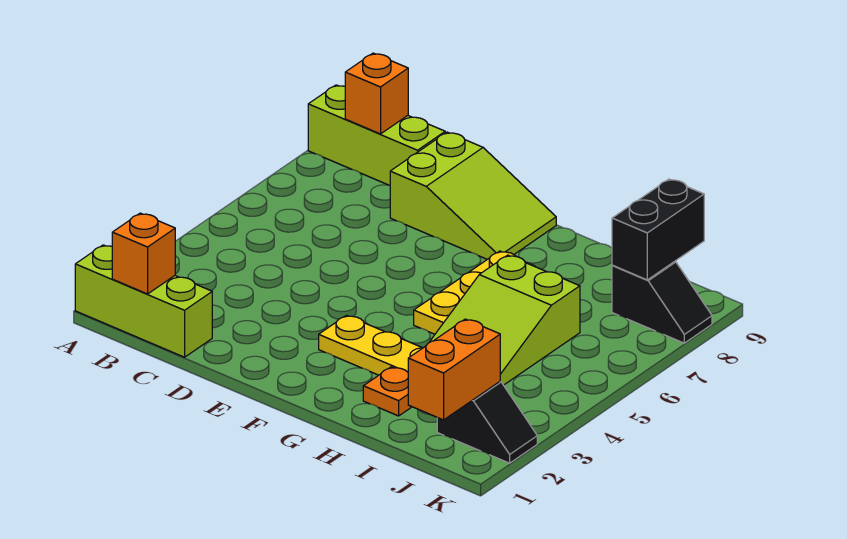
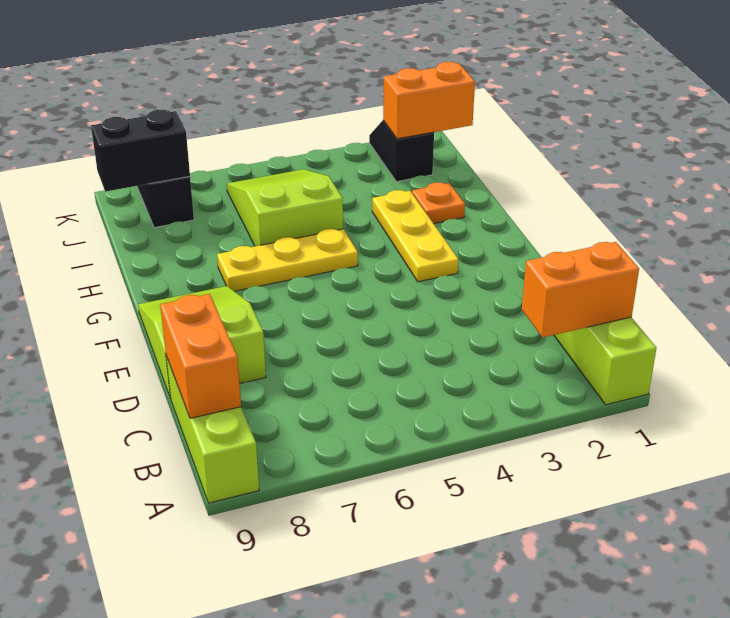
orange 1x1 brick [112,213,175,294] -> orange 1x2 brick [522,242,639,337]
orange 1x1 brick [345,53,408,134] -> orange 1x2 brick [160,294,241,418]
lime 2x3 slope [429,255,580,385] -> lime 2x3 slope turned to [227,169,343,246]

